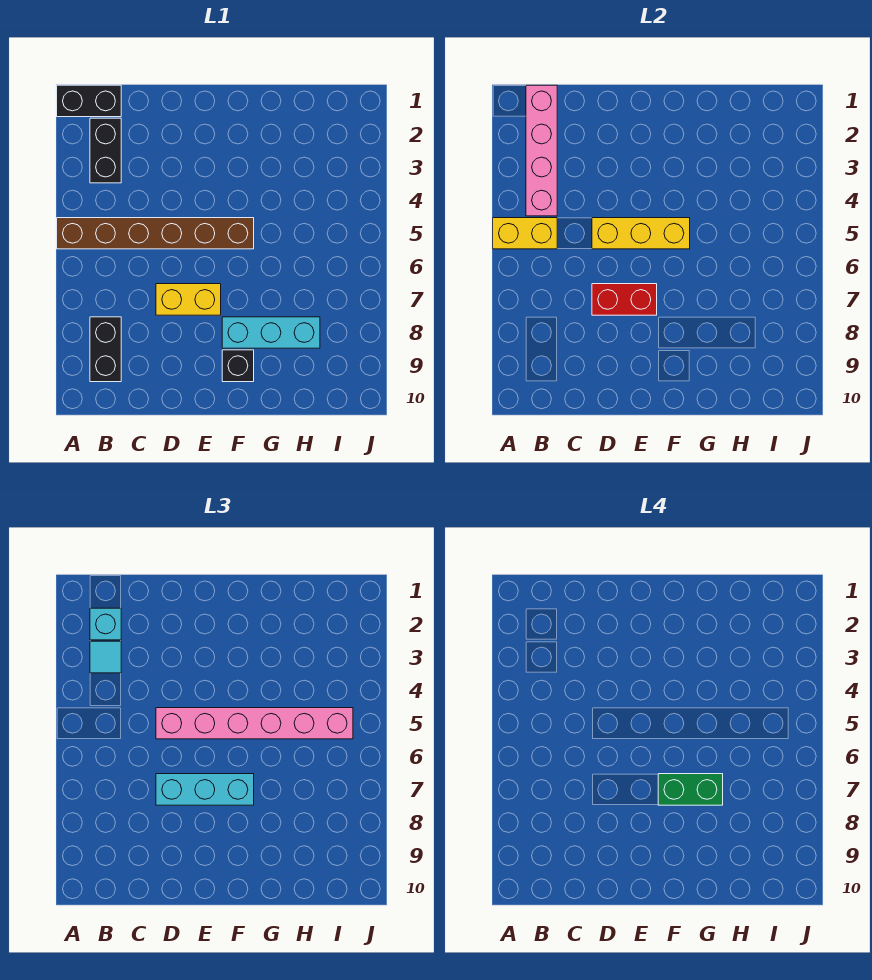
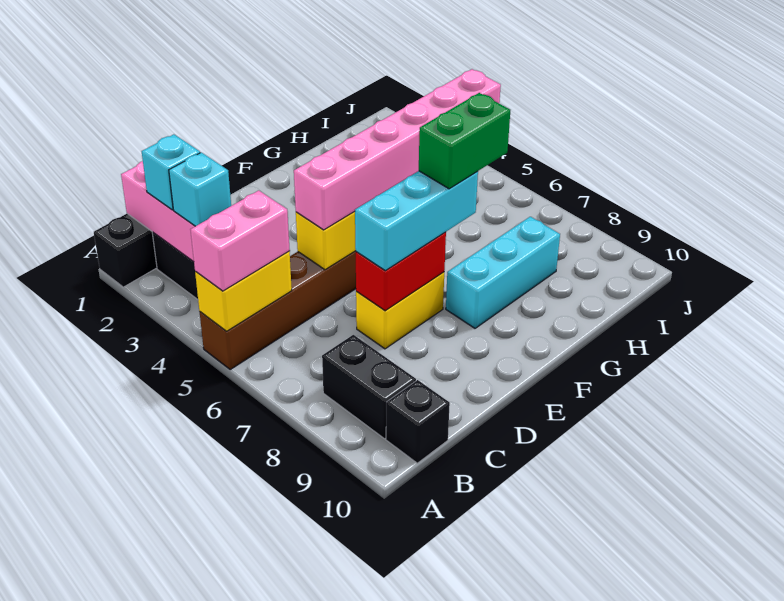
none -> pink 1x2 brick [190,190,290,291]
cyan 1x1 tile [90,641,121,673] -> cyan 1x1 brick [169,152,231,226]
black 1x1 brick [222,350,254,382] -> black 1x1 brick moved to [386,380,450,463]

